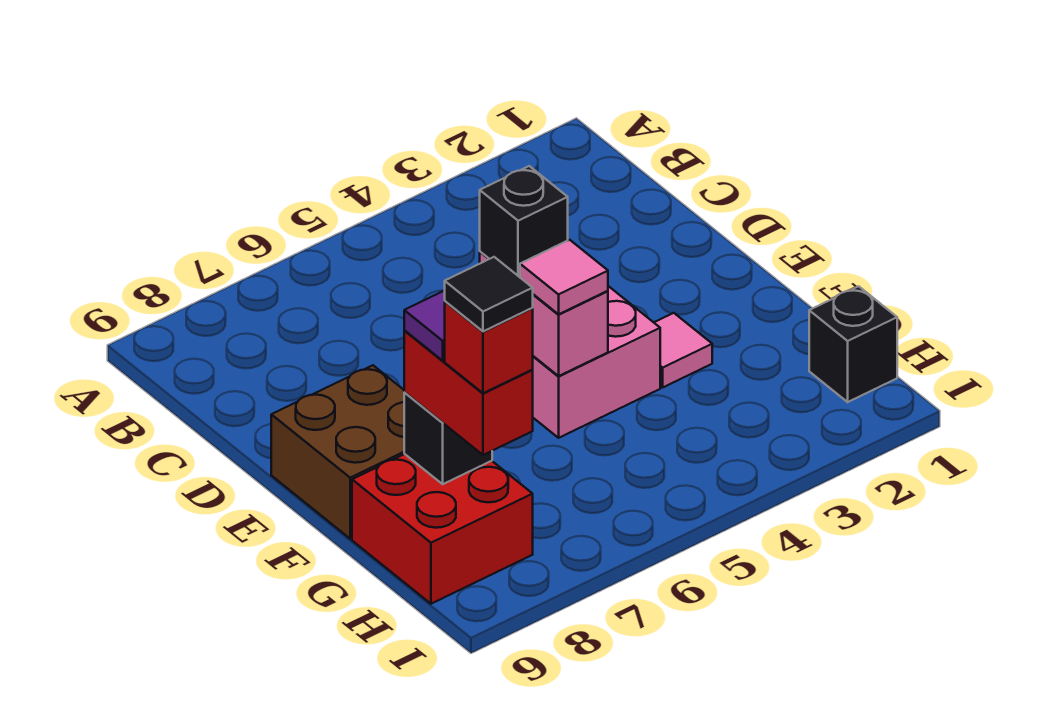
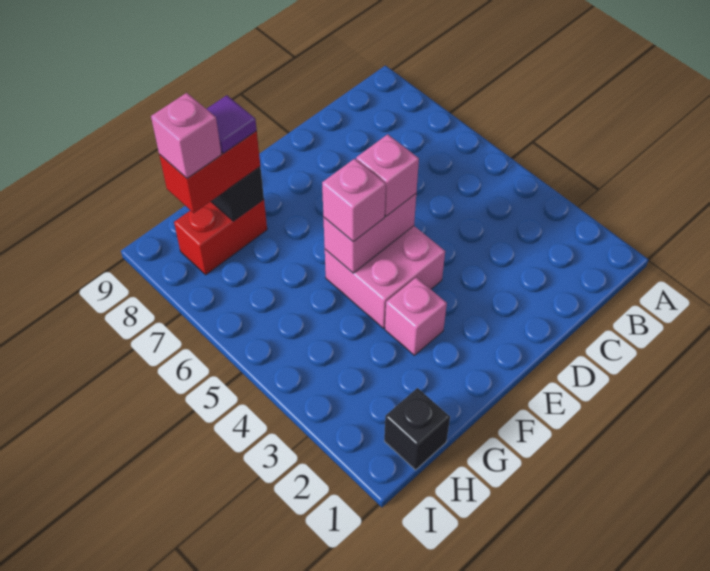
black 1x1 brick [480,166,568,277] -> pink 1x1 brick [356,134,419,216]
brown 2x2 brick [271,365,405,539] -> none
pink 1x1 tile [654,313,712,387] -> pink 1x1 brick [385,278,447,355]
pink 1x1 tile [520,240,608,314] -> pink 1x1 brick [322,159,386,242]
red 2x2 brick [352,454,533,604] -> red 1x2 brick [174,200,267,275]
red 1x1 brick [445,301,533,393] -> pink 1x1 brick [151,93,221,178]
black 1x1 tile [445,257,533,331] -> none

